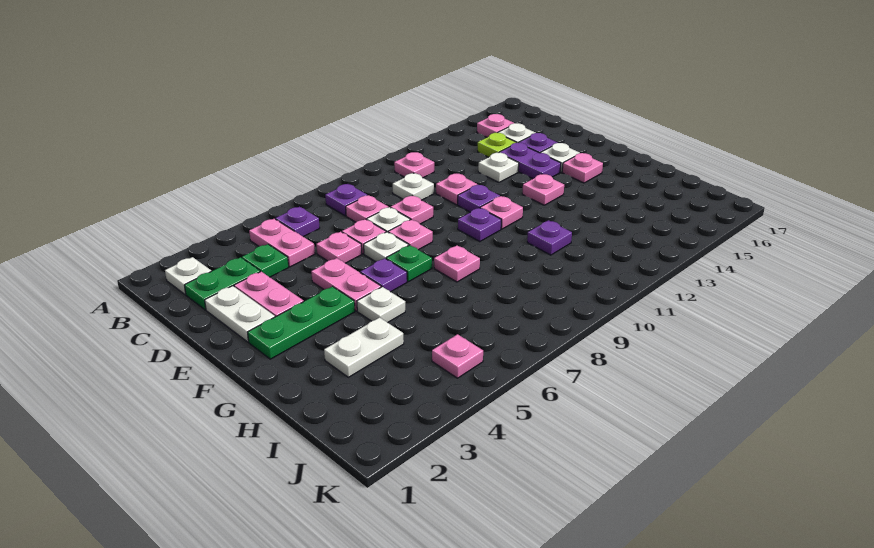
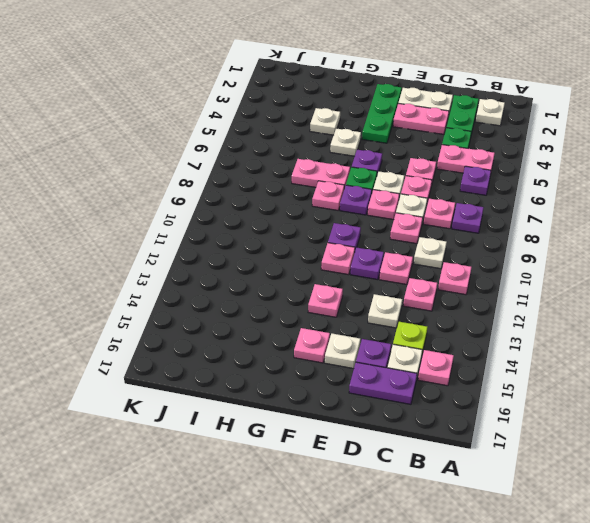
purple 1x2 plate [499,142,561,179] -> purple 1x2 plate moved to [349,362,417,404]
pink 1x2 plate [311,258,381,311] -> pink 1x2 plate moved to [292,159,350,189]
white 1x2 plate [324,317,404,377] -> white 1x1 plate [310,108,340,135]
purple 1x1 plate [527,220,572,255] -> purple 1x1 plate moved to [340,185,372,215]
pink 1x1 plate [432,334,483,378] -> pink 1x1 plate moved to [403,278,437,311]

